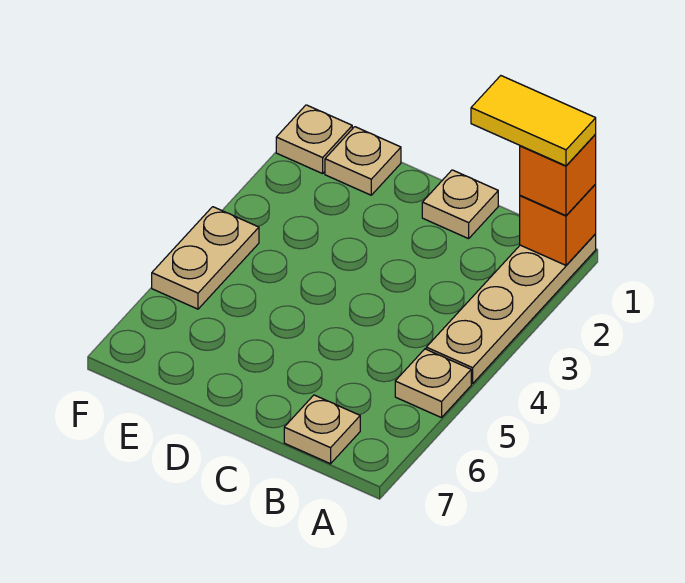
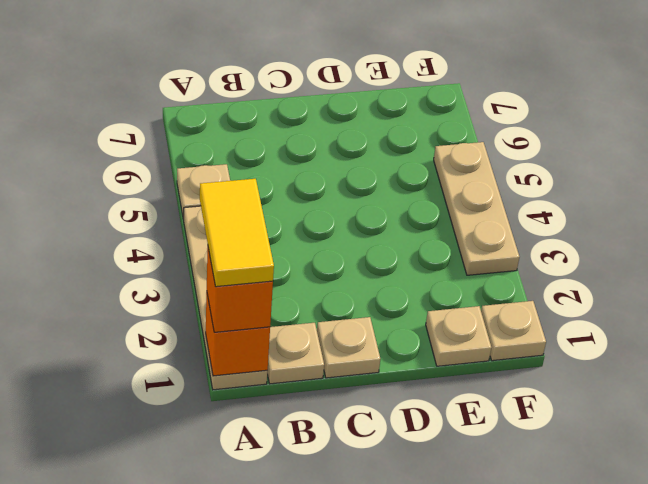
yellow 1x2 tile [471,76,596,166] -> yellow 1x2 tile turned to [200,179,274,287]
tan 1x1 plate [284,395,360,464] -> tan 1x1 plate moved to [267,323,324,384]
tan 1x2 plate [152,207,259,309] -> tan 1x3 plate [434,142,519,275]

